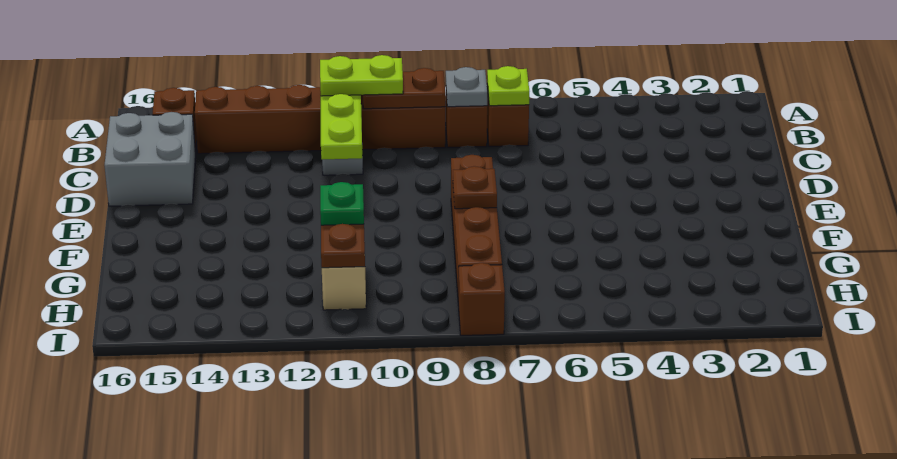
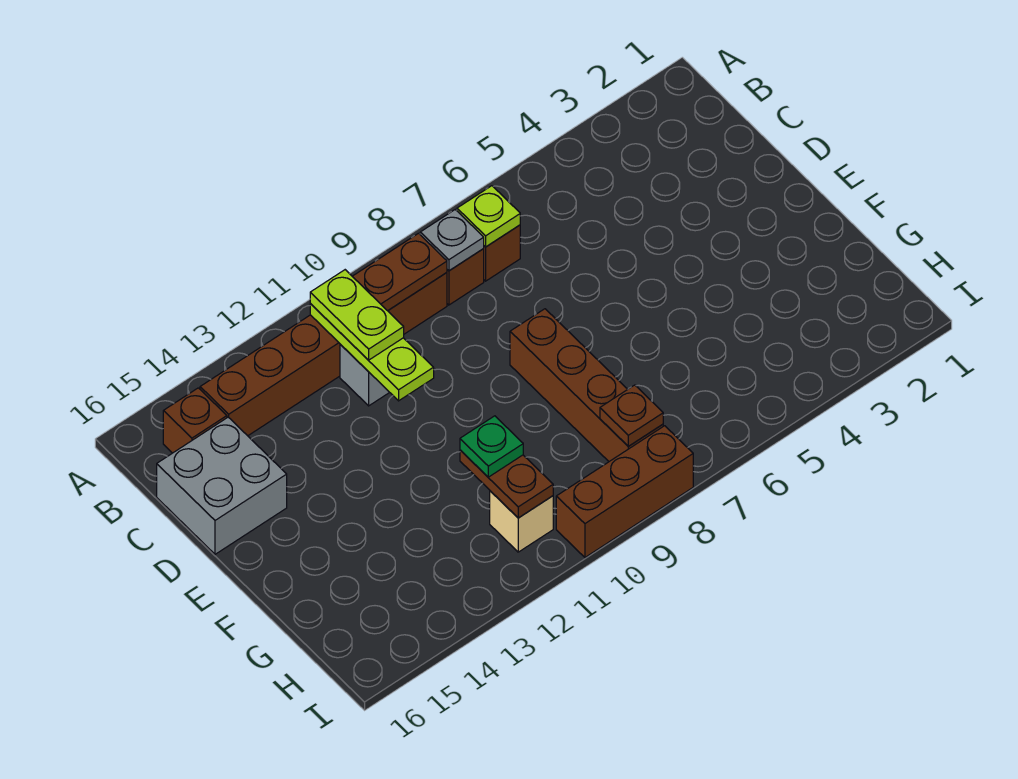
lime 1x2 plate [320,55,403,96] -> lime 1x2 plate turned to [310,270,404,360]
brown 1x1 plate [453,166,497,209] -> brown 1x1 plate moved to [600,385,663,446]
brown 1x1 brick [459,263,505,335] -> brown 1x3 brick [556,426,693,557]

